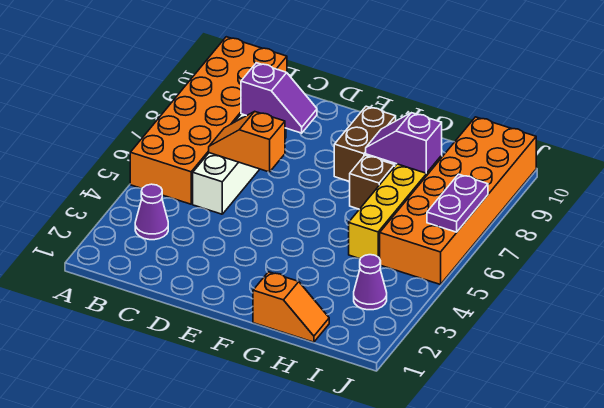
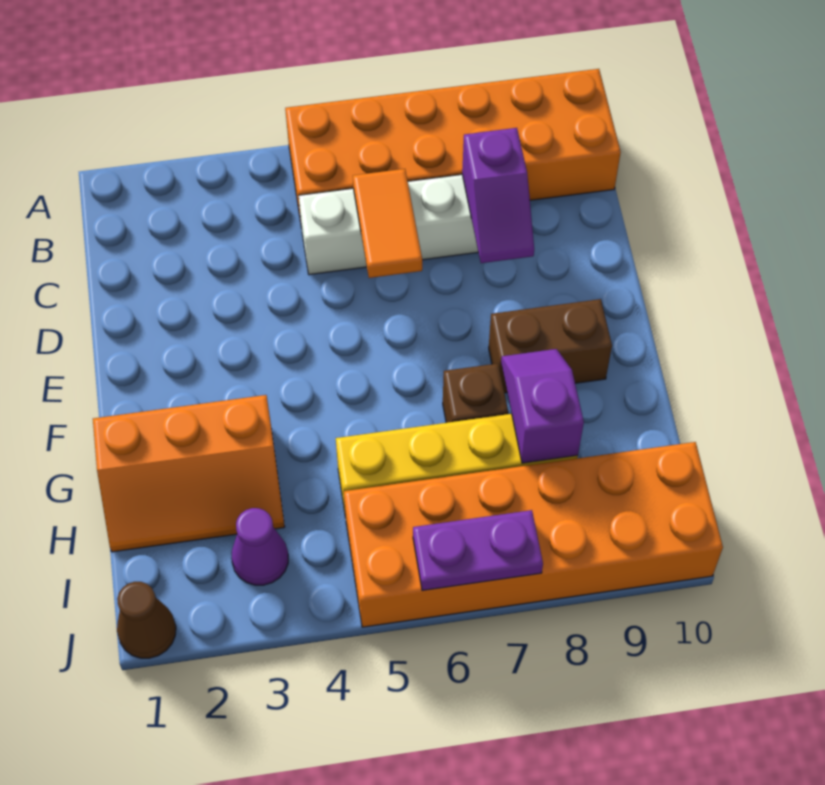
purple 1x1 cone [135,184,168,240] -> none
orange 1x2 slope [209,111,285,172] -> orange 1x2 tile [353,169,422,278]
orange 1x2 slope [253,272,329,342] -> orange 2x3 slope [93,395,285,552]
none -> brown 1x1 cone [117,582,176,658]

